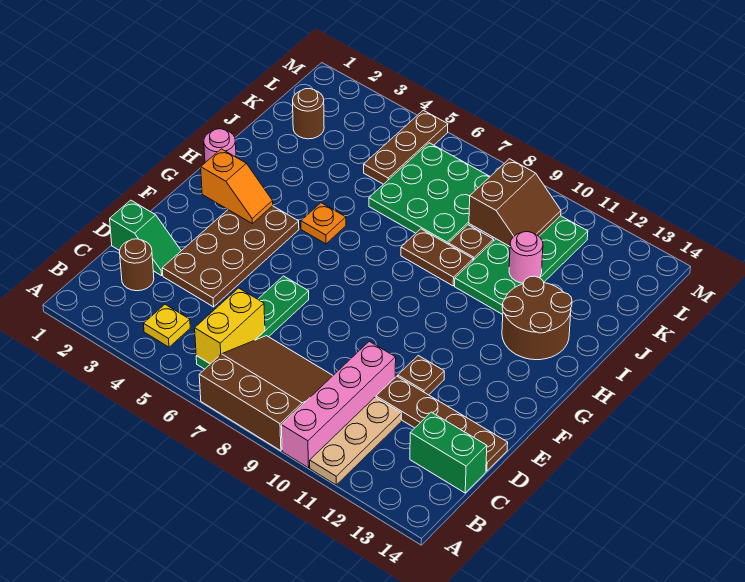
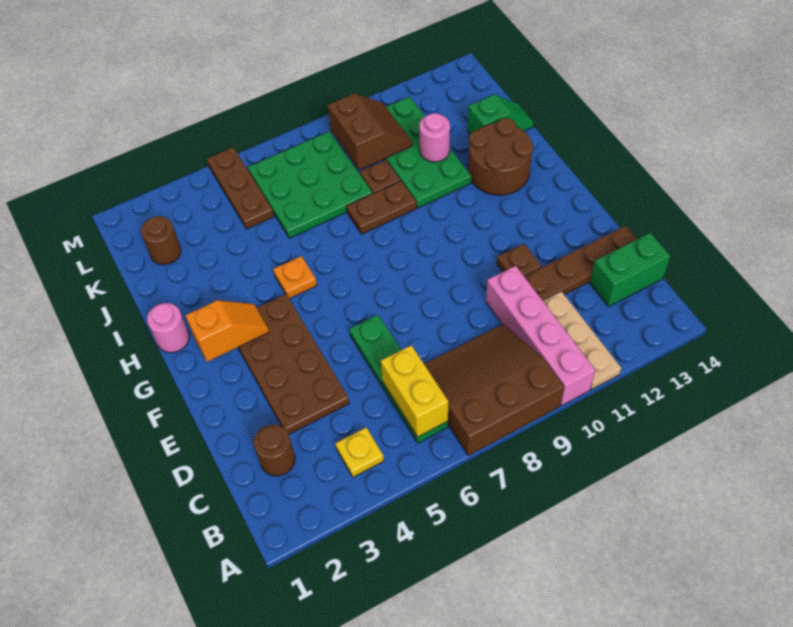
green 1x2 slope [110,200,181,276] -> green 1x2 slope moved to [467,94,534,134]

